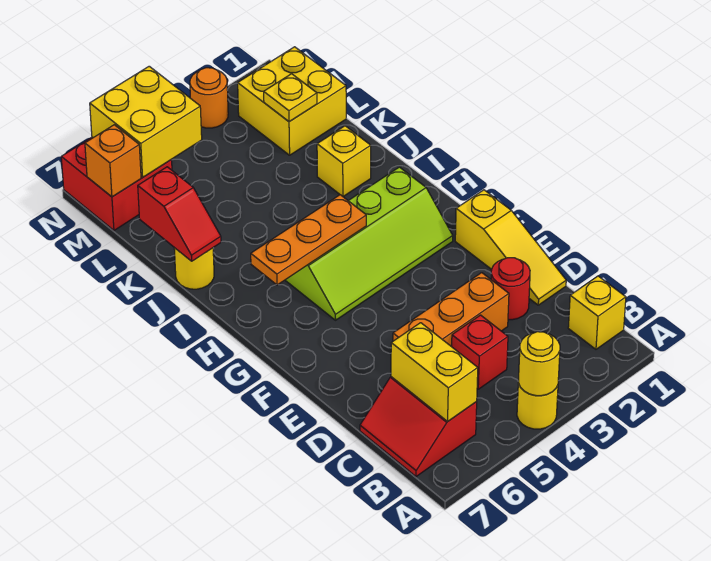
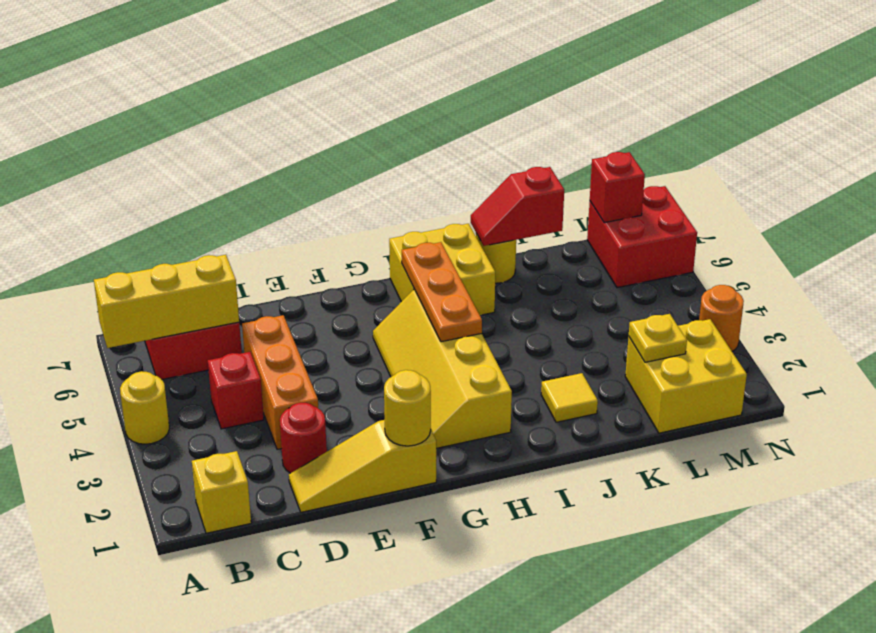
yellow 1x1 round brick [518,332,560,396] -> yellow 1x1 round brick moved to [384,370,431,446]
yellow 1x2 brick [391,323,478,421] -> yellow 1x3 brick [94,255,239,348]
lime 2x4 slope [285,167,453,320] -> yellow 2x4 slope [373,289,512,448]
yellow 1x1 brick [317,126,371,196] -> yellow 1x1 tile [541,373,598,422]
yellow 2x2 brick [90,66,202,177] -> yellow 2x2 brick moved to [389,224,495,315]
orange 1x1 brick [85,125,141,197] -> red 1x1 brick [590,152,645,223]

